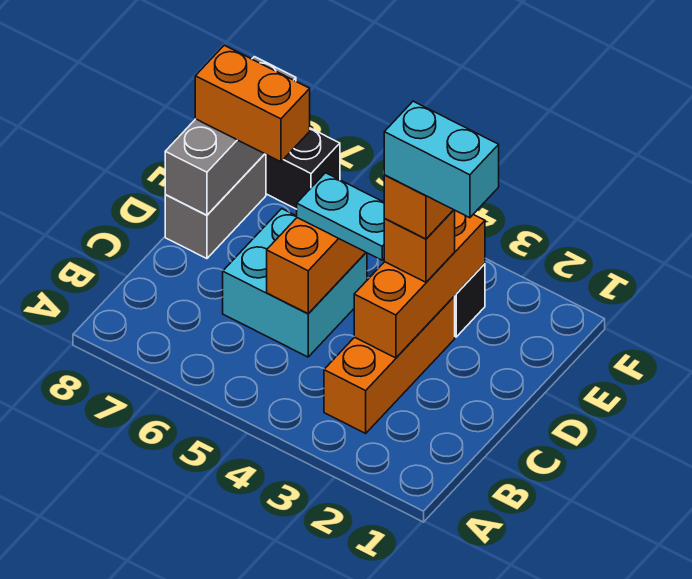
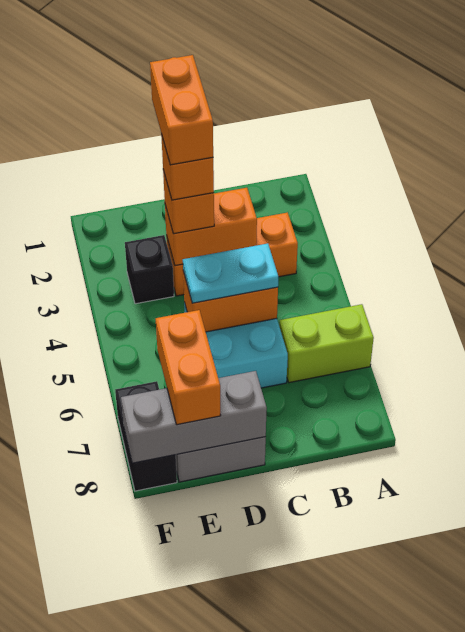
none -> lime 1x2 brick [279,304,374,383]
orange 1x3 brick [354,211,485,358] -> orange 1x2 brick [165,188,257,266]
cyan 1x2 brick [384,101,499,218] -> orange 1x2 brick [150,55,213,165]
cyan 1x2 plate [297,173,385,260] -> cyan 1x2 plate turned to [183,243,278,303]

